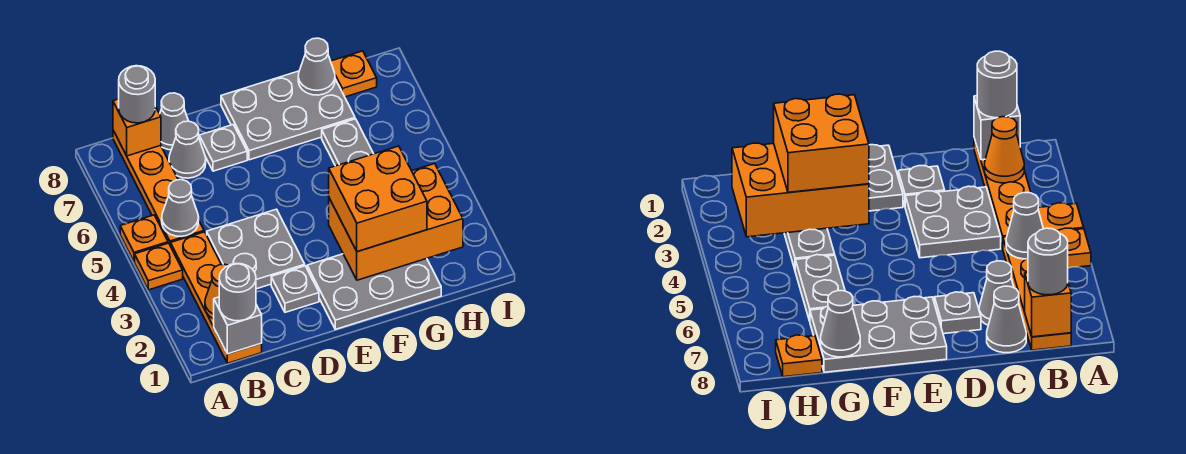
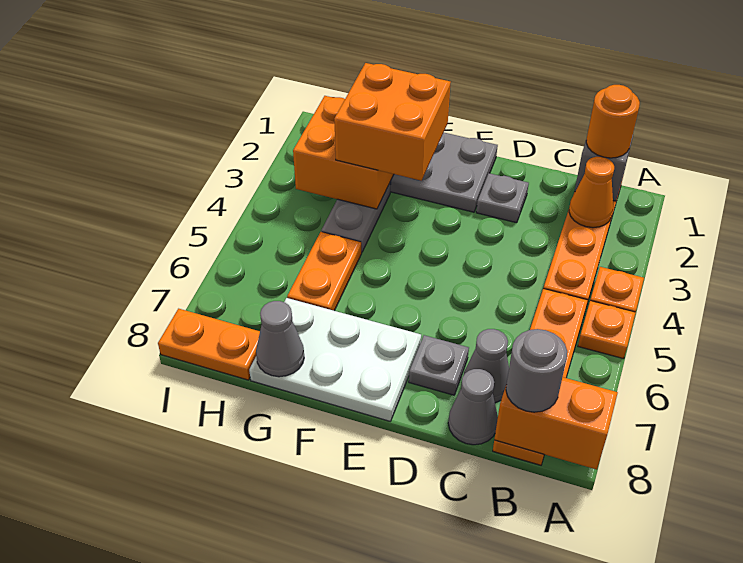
grey 1x1 round brick [219,264,256,321] -> orange 1x1 round brick [586,85,640,158]
grey 1x1 cone [162,180,199,237] -> none
orange 1x1 brick [113,99,161,156] -> orange 1x2 brick [494,377,618,470]
grey 2x2 plate [207,209,305,289] -> none
grey 2x3 plate [221,71,355,160] -> white 2x3 plate [249,298,421,421]
orange 2x3 brick [329,164,463,280] -> orange 2x2 brick [293,96,394,209]
grey 1x2 plate [322,119,373,166] -> orange 1x2 plate [287,232,362,311]
orange 1x1 plate [331,51,377,97] -> orange 1x2 plate [158,309,260,380]

